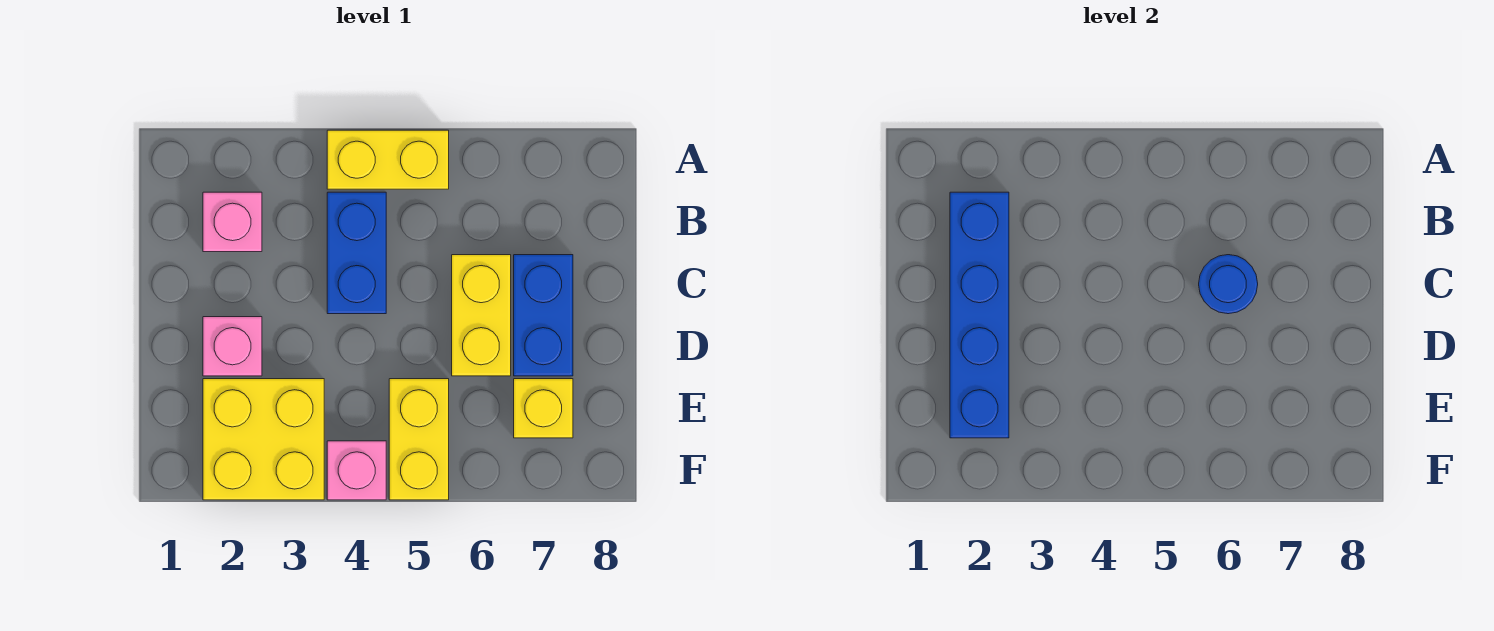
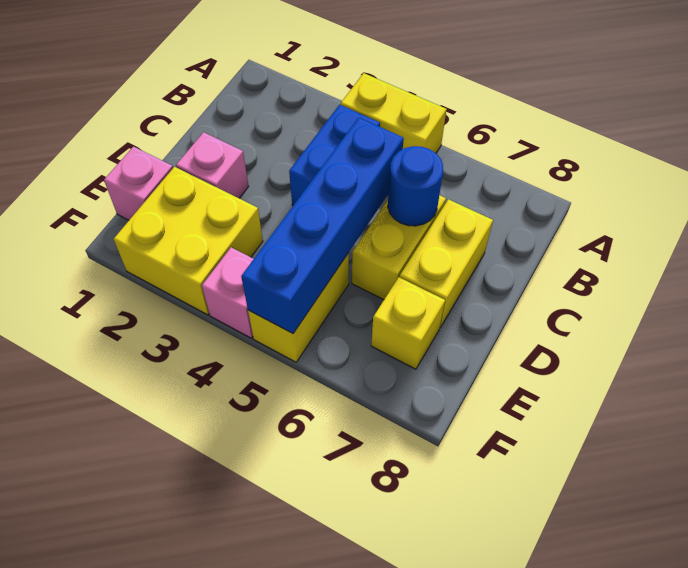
pink 1x1 brick [203,192,262,252] -> pink 1x1 brick moved to [104,147,173,220]
blue 1x4 brick [950,192,1009,438] -> blue 1x4 brick moved to [241,118,404,334]
blue 1x2 brick [514,255,573,376] -> yellow 1x2 brick [400,199,493,328]

